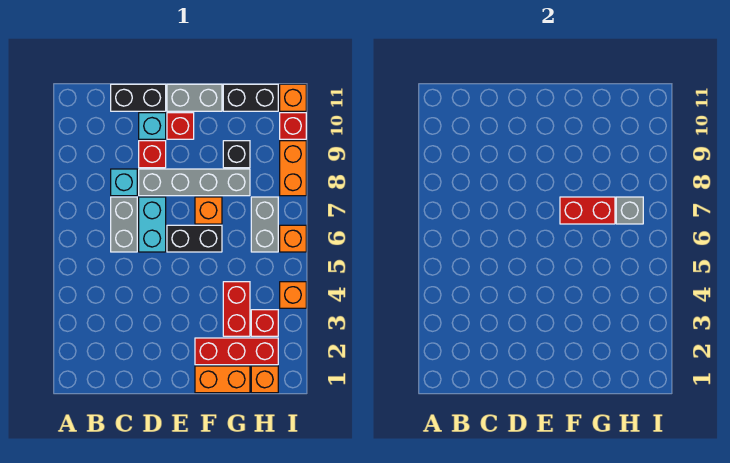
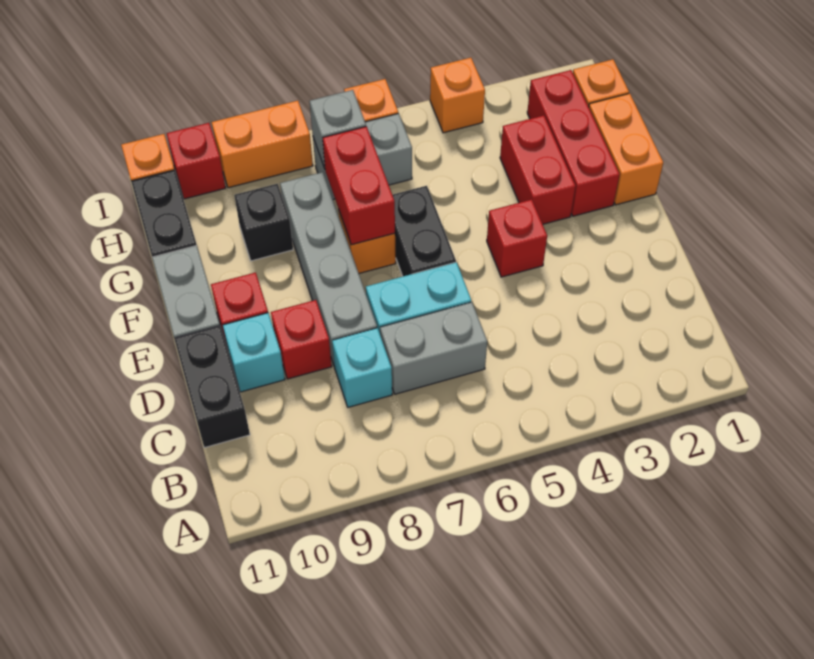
red 1x2 brick [223,282,250,336] -> red 1x2 brick turned to [500,115,576,224]
red 1x1 brick [251,310,278,336] -> red 1x1 brick moved to [487,199,547,277]

